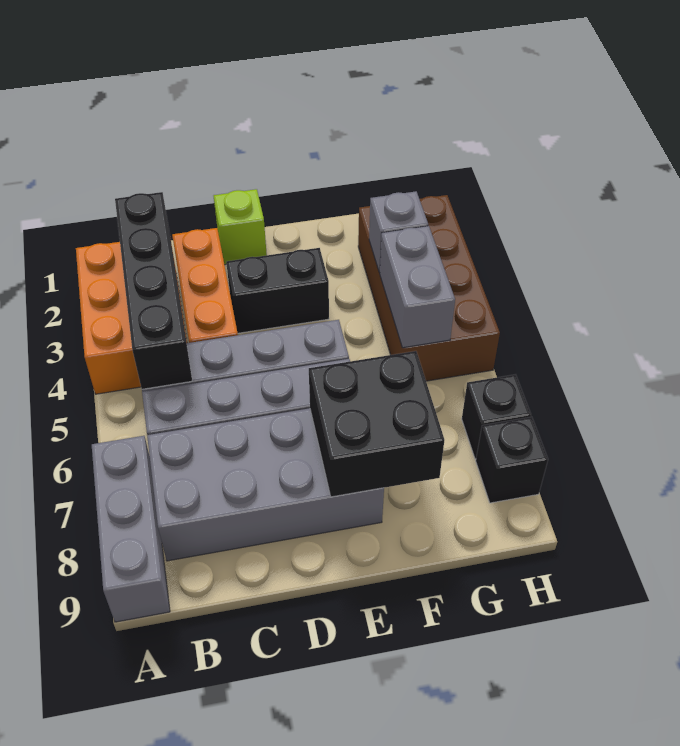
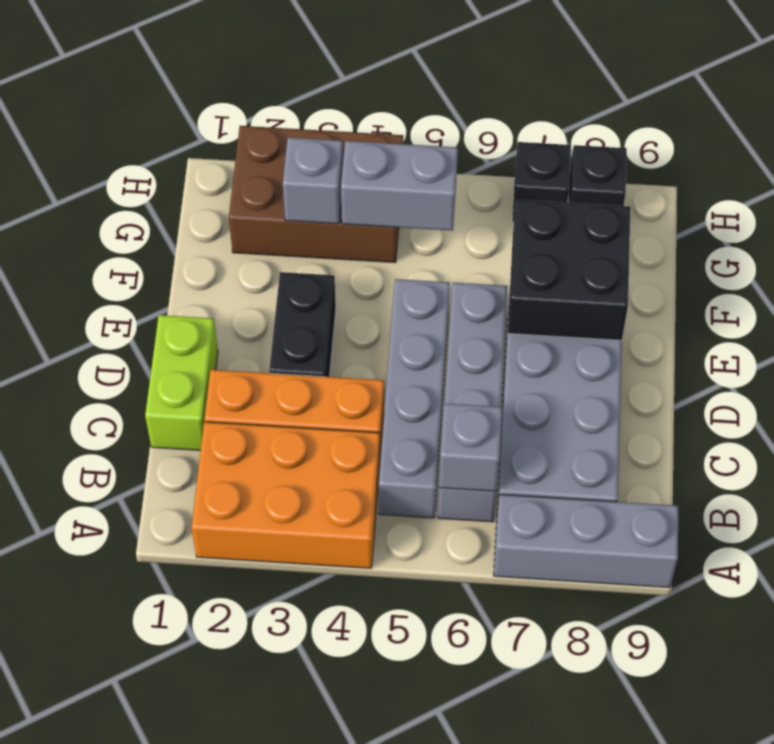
black 1x4 brick [115,192,192,389] -> none
none -> grey 1x1 brick [439,403,502,491]
lime 1x1 brick [214,189,267,265] -> lime 1x2 brick [145,315,218,450]
brown 2x4 brick [358,195,500,381] -> brown 2x3 brick [229,126,403,263]

